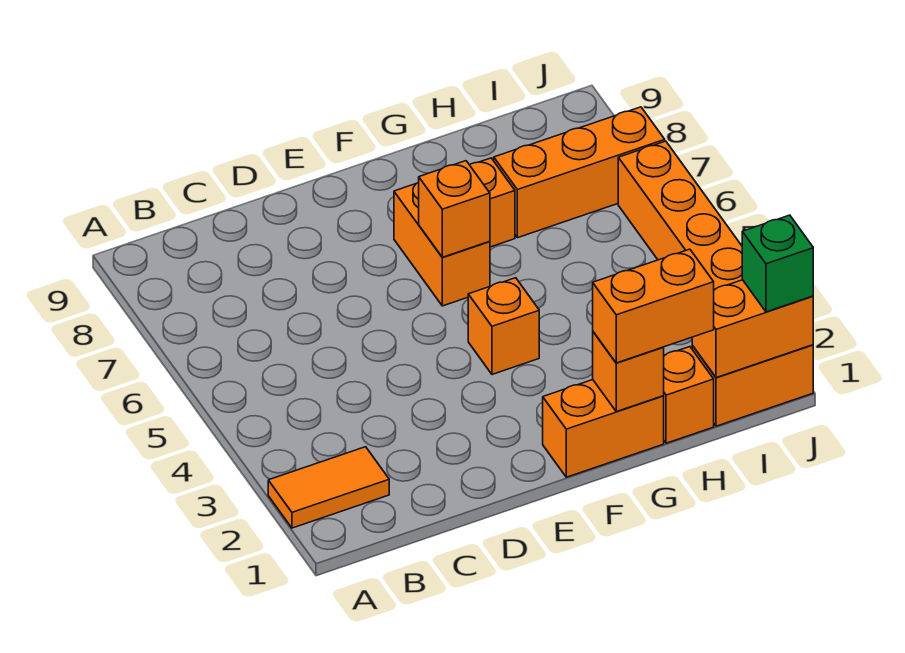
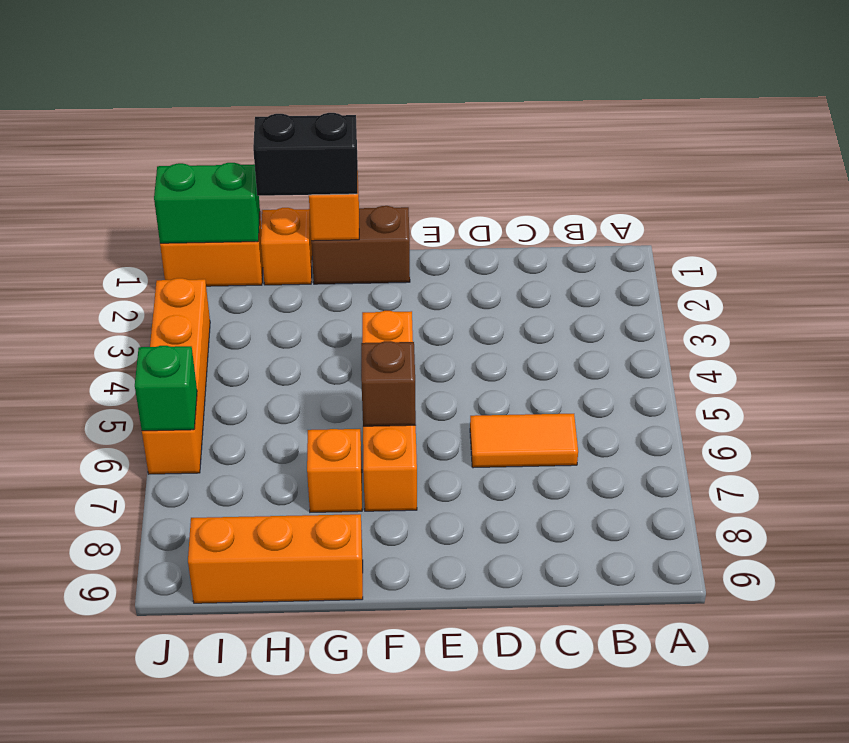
orange 1x2 tile [268,447,389,528] -> orange 1x2 tile moved to [470,414,578,468]
orange 1x2 brick [543,380,664,477] -> brown 1x2 brick [311,206,410,284]
orange 1x1 brick [419,161,490,257] -> brown 1x1 brick [361,341,416,426]
orange 1x2 brick [593,249,714,363] -> black 1x2 brick [253,113,358,196]
orange 1x3 brick [494,107,665,238] -> orange 1x3 brick moved to [188,514,363,603]
orange 1x2 brick [692,280,813,378] -> green 1x2 brick [154,163,260,243]
green 1x1 brick [742,215,813,312] -> green 1x1 brick moved to [135,346,197,431]

